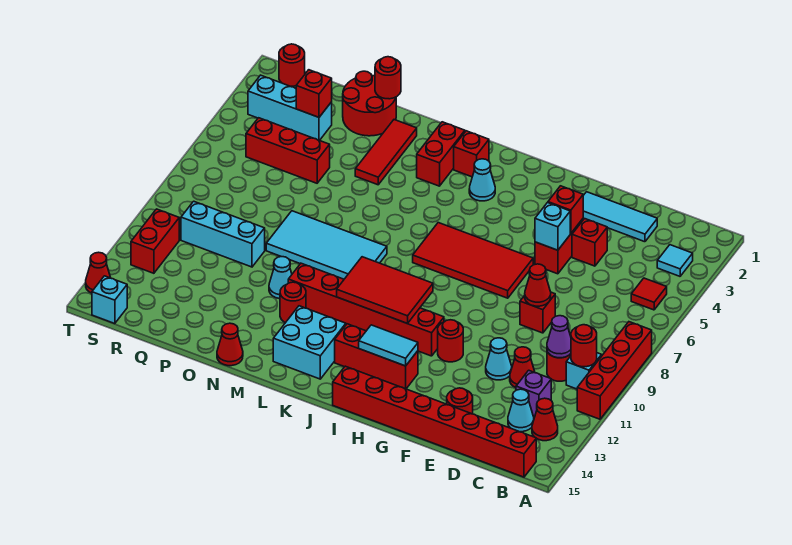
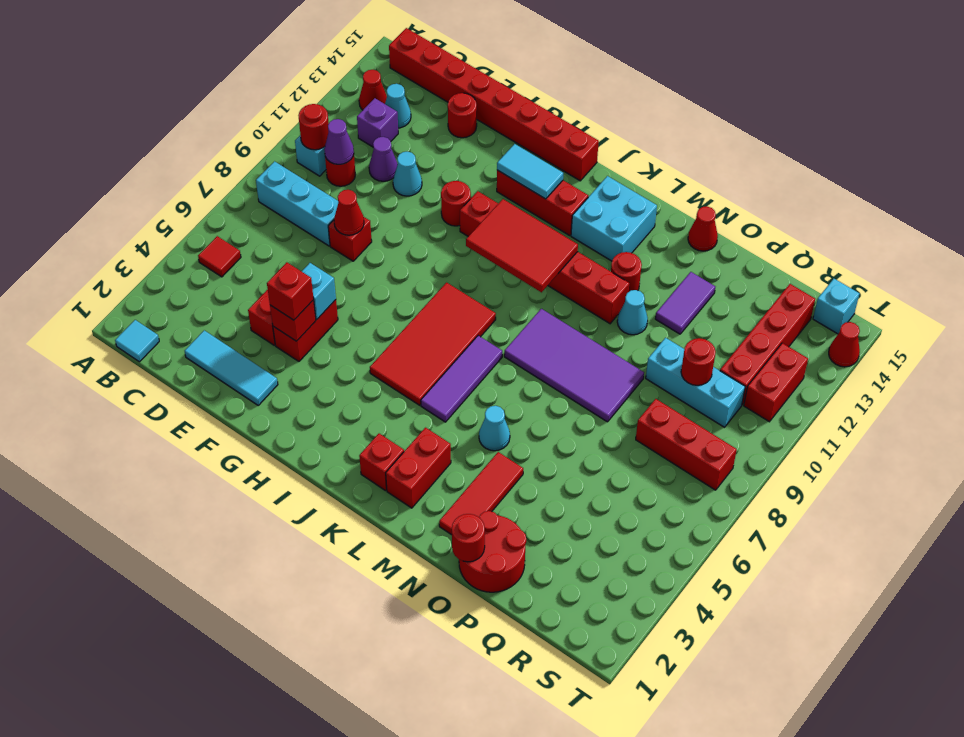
red 1x4 brick [577,322,652,419] -> red 1x4 brick moved to [720,284,815,405]
cyan 1x1 tile [657,245,693,276] -> cyan 1x1 tile moved to [115,320,159,362]
red 1x1 cone [510,347,535,388] -> purple 1x1 cone [369,137,398,181]
red 2x4 tile [413,223,533,298] -> red 2x4 tile turned to [370,283,496,405]
cyan 1x1 cone [469,159,495,201] -> cyan 1x1 cone moved to [479,406,510,451]
none -> purple 1x3 tile [421,336,502,422]
cyan 2x4 tile [266,211,387,279] -> purple 2x4 tile [504,309,644,422]
none -> purple 1x2 tile [655,272,715,334]
red 1x3 brick [246,118,330,183] -> red 1x3 brick moved to [636,399,737,490]
cyan 1x3 brick [248,75,332,141] -> cyan 1x3 brick moved to [256,161,338,246]
red 1x1 brick [296,70,332,117] -> red 1x1 brick moved to [267,262,314,320]
red 1x1 round brick [279,44,305,86] -> red 1x1 round brick moved to [681,338,716,385]

